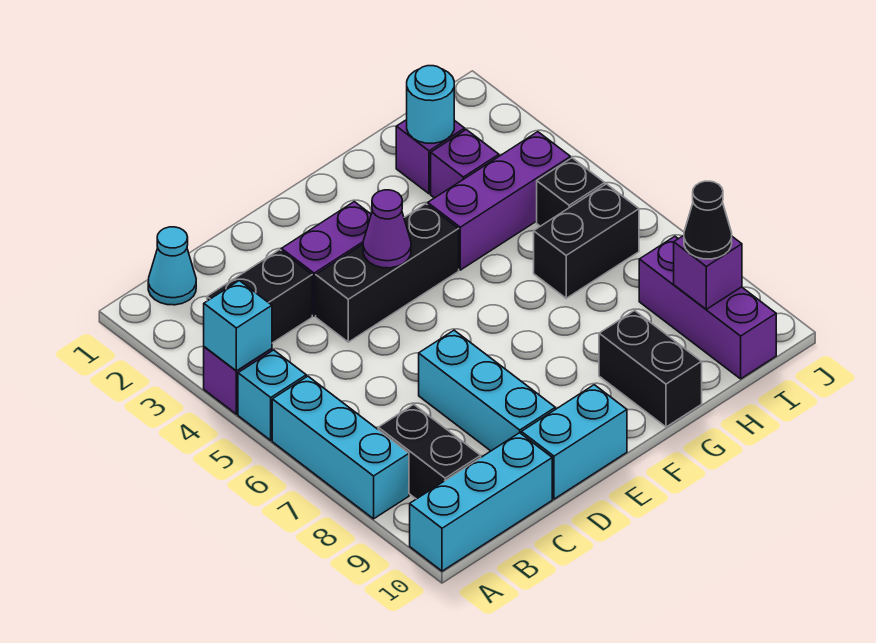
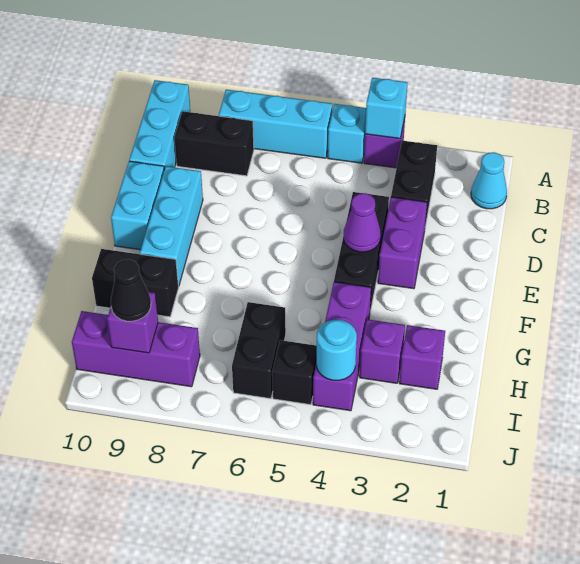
cyan 1x3 brick [419,330,555,451] -> cyan 1x3 brick turned to [140,166,203,286]
cyan 1x1 round brick [407,66,454,143] -> cyan 1x1 round brick moved to [317,320,357,380]

